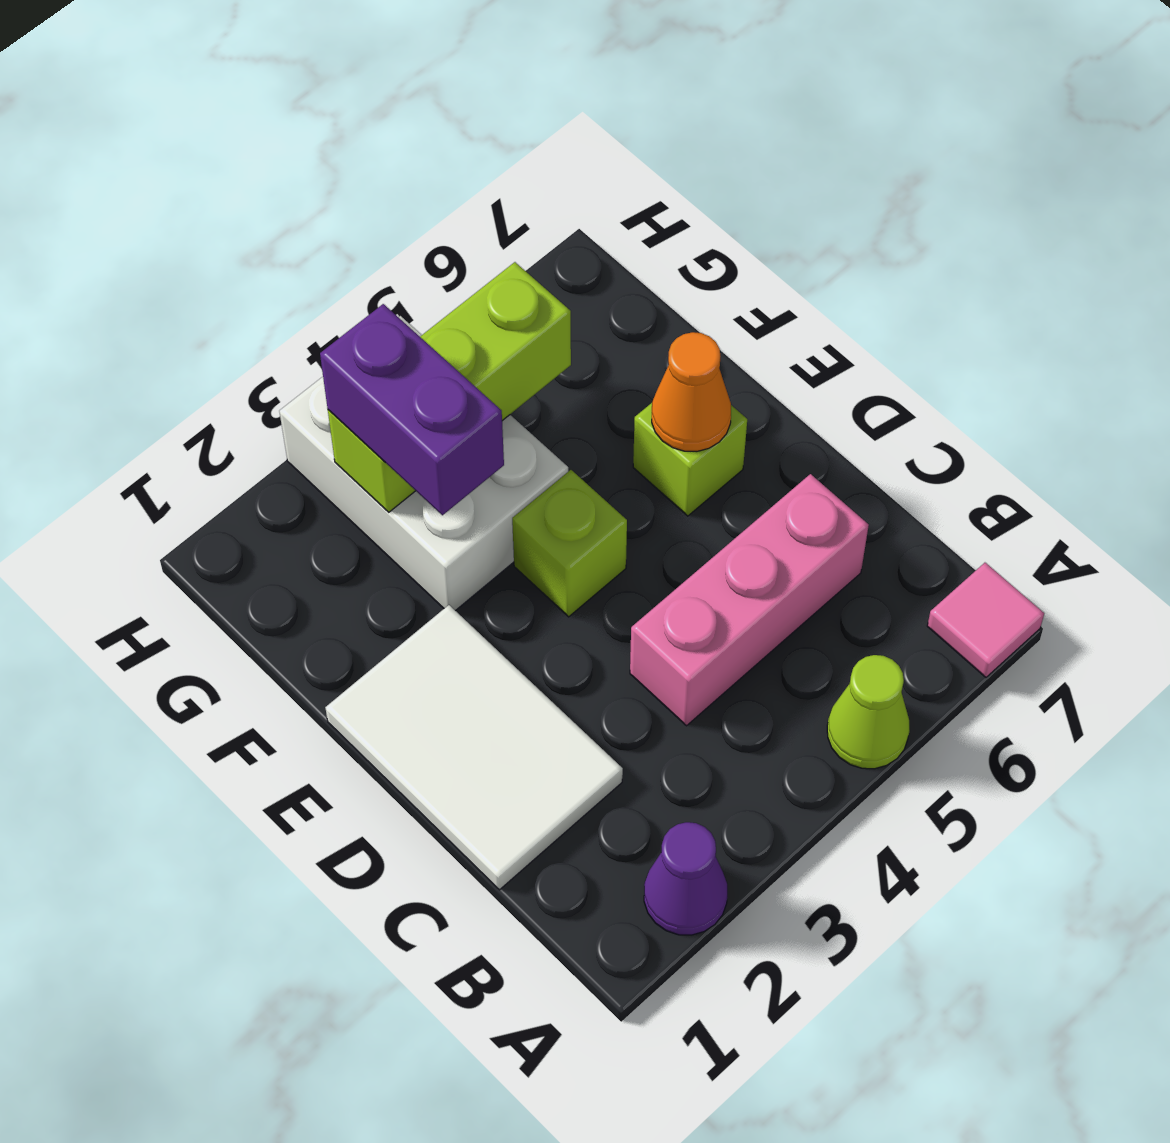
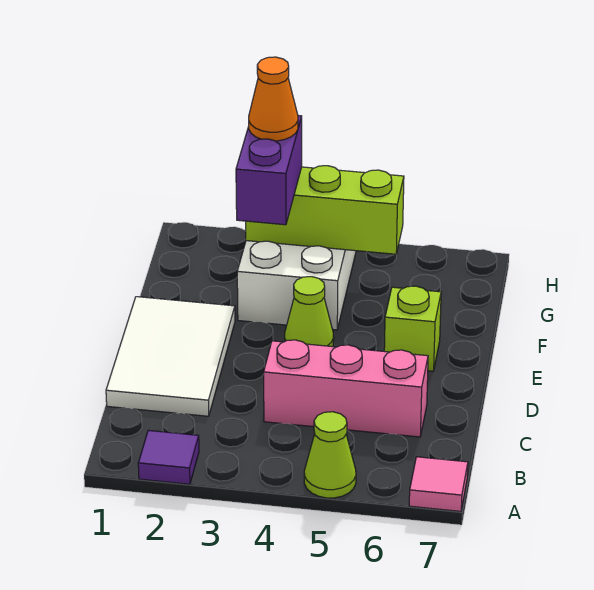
purple 1x1 cone [644,822,727,935] -> purple 1x1 tile [138,430,199,484]
lime 1x1 brick [512,470,627,617] -> lime 1x1 cone [285,277,334,347]
orange 1x1 cone [652,332,731,451] -> orange 1x1 cone moved to [249,57,298,141]

